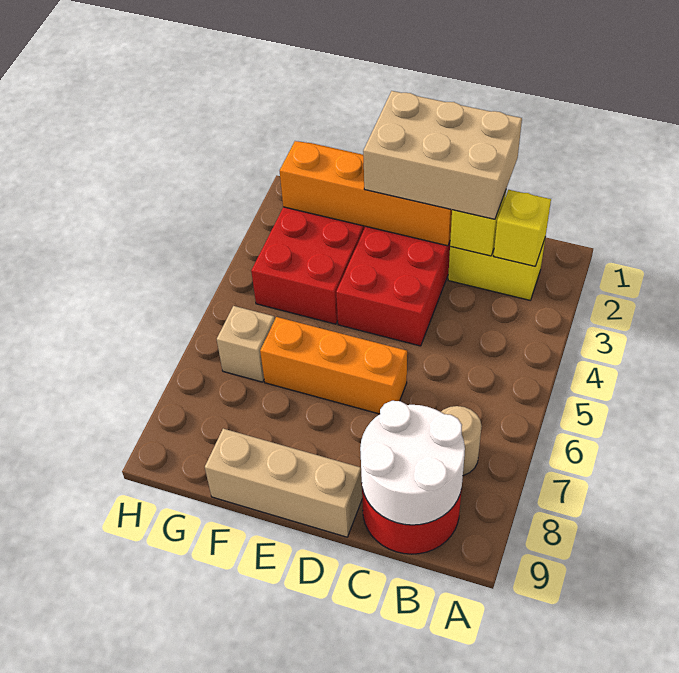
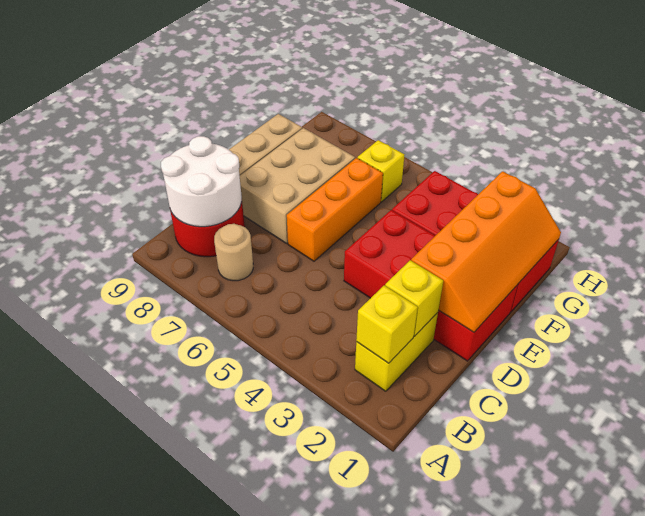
tan 2x3 brick [363,91,522,219] -> tan 2x3 brick moved to [240,128,355,243]
tan 1x1 brick [217,306,275,382] -> yellow 1x1 brick [357,140,404,202]

